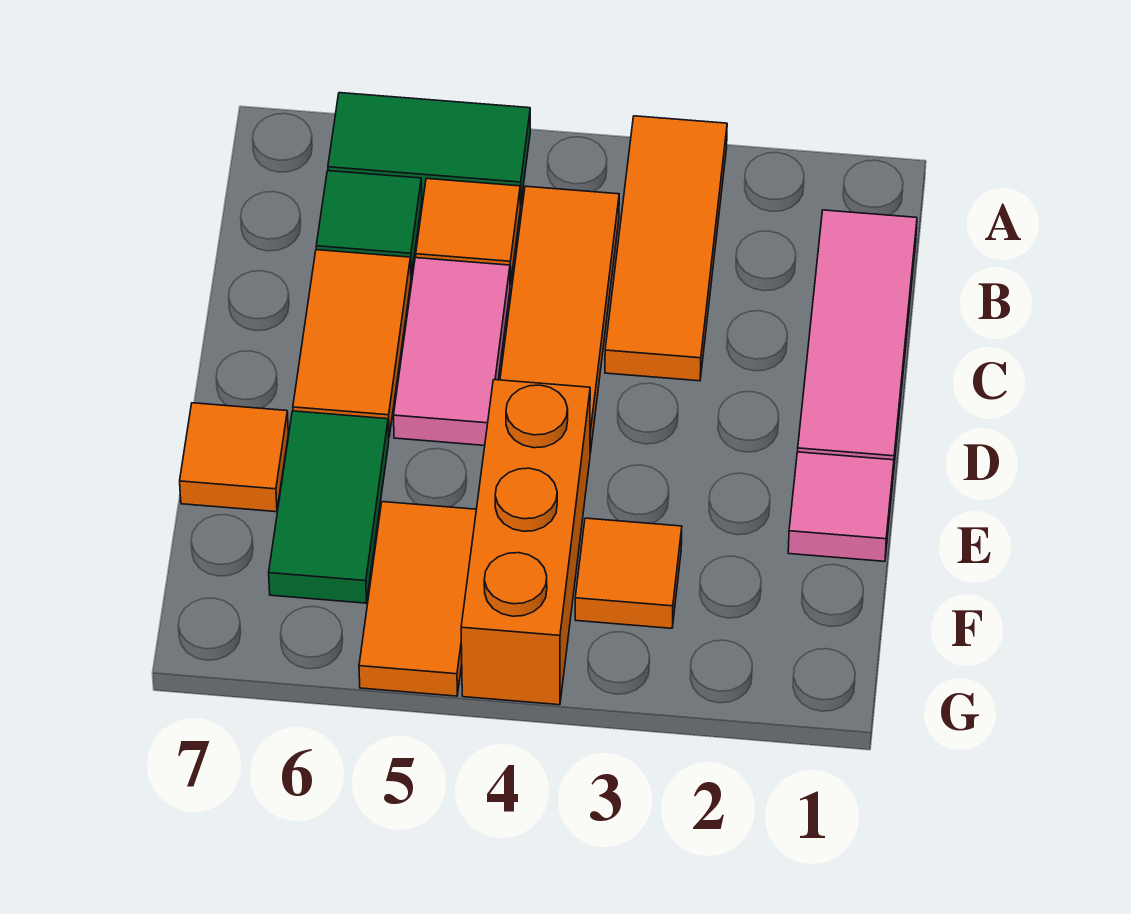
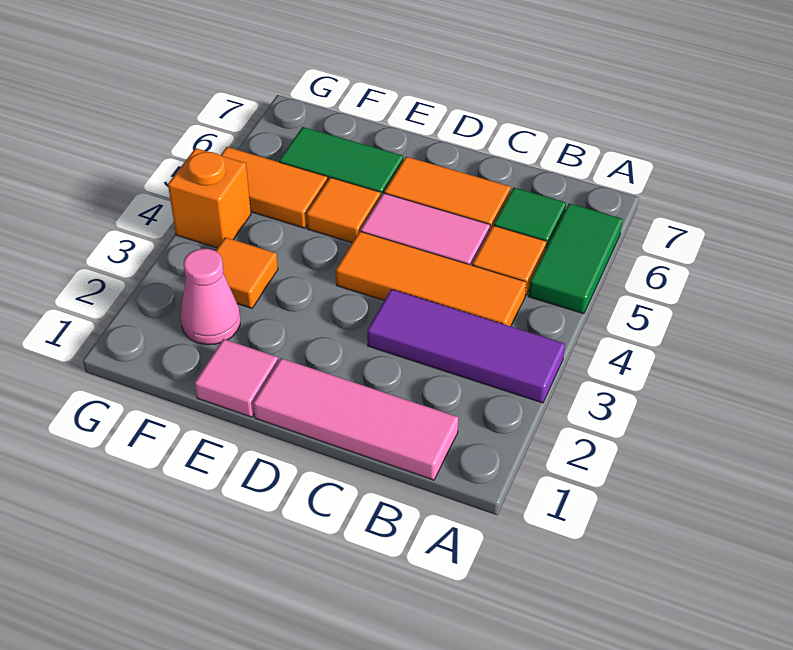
orange 1x3 tile [605,116,727,381] -> purple 1x3 tile [367,289,565,403]
orange 1x3 brick [461,380,590,705] -> orange 1x1 brick [168,148,251,248]
orange 1x1 tile [180,403,288,512] -> orange 1x1 tile moved to [306,177,381,243]
none -> pink 1x1 cone [181,249,240,345]

